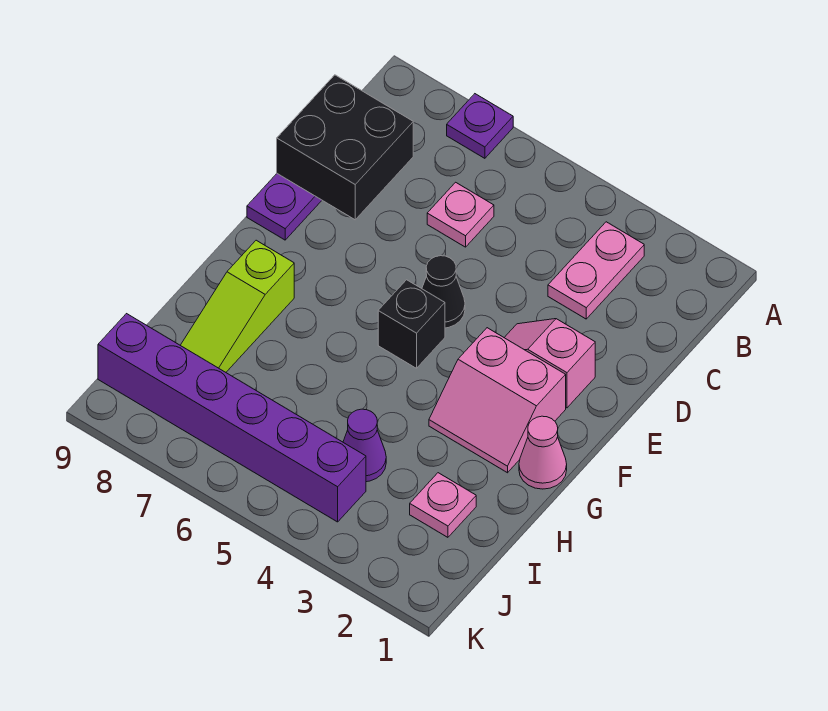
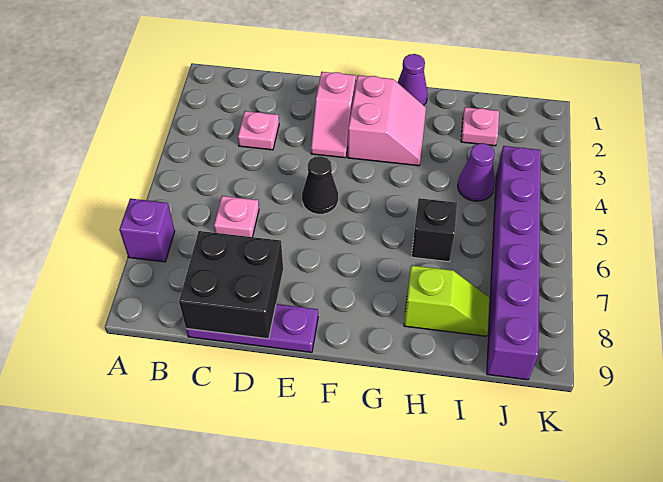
purple 1x1 plate [447,94,513,158] -> purple 1x1 brick [119,199,175,262]
pink 1x2 plate [548,222,644,319] -> pink 1x1 plate [238,111,279,150]
black 1x1 brick [378,280,445,368] -> black 1x1 brick moved to [412,198,457,262]
pink 1x1 cone [519,416,567,489] -> purple 1x1 cone [398,54,428,105]
lime 1x3 slope [180,240,294,372] -> lime 1x2 slope [404,265,489,336]

